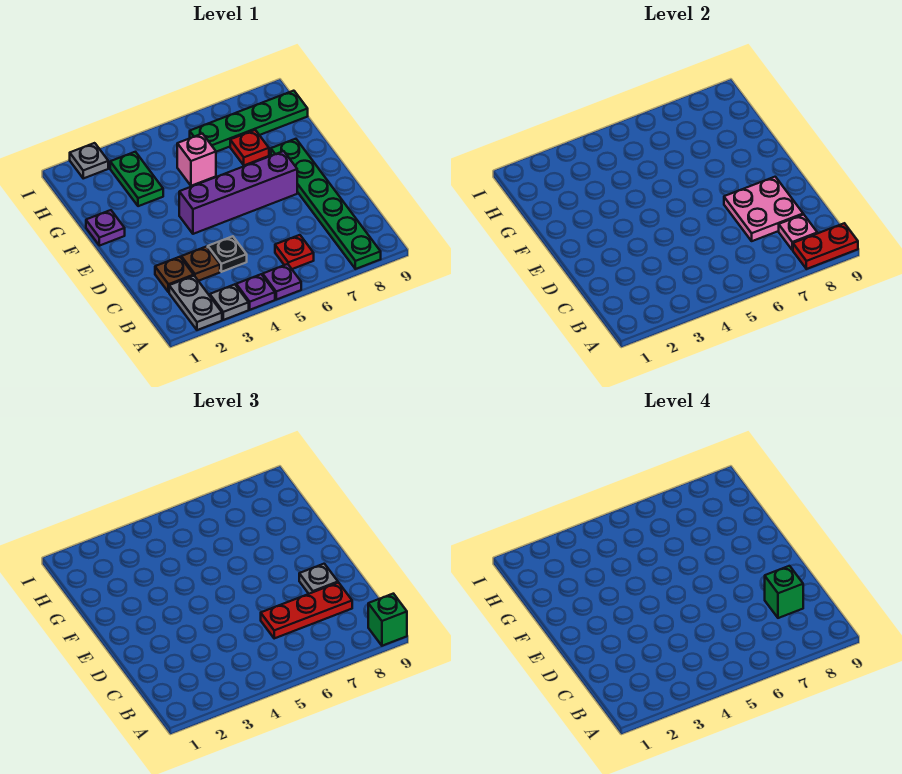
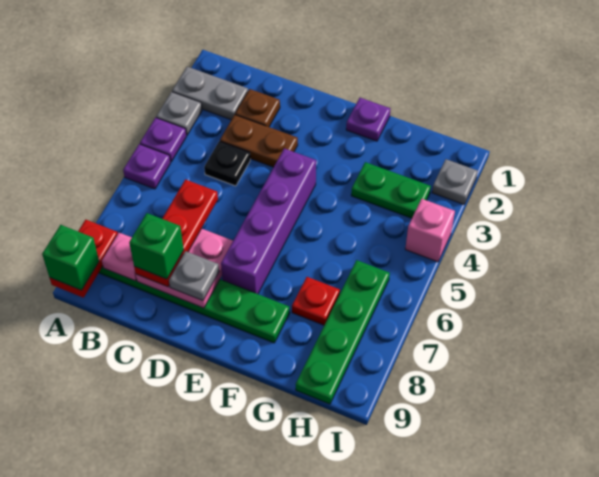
red 1x1 plate [275,235,314,269] -> none
brown 1x1 plate [181,247,220,281] -> brown 1x2 plate [220,115,298,167]
pink 1x1 brick [177,134,216,186] -> pink 1x1 brick moved to [405,199,455,262]

